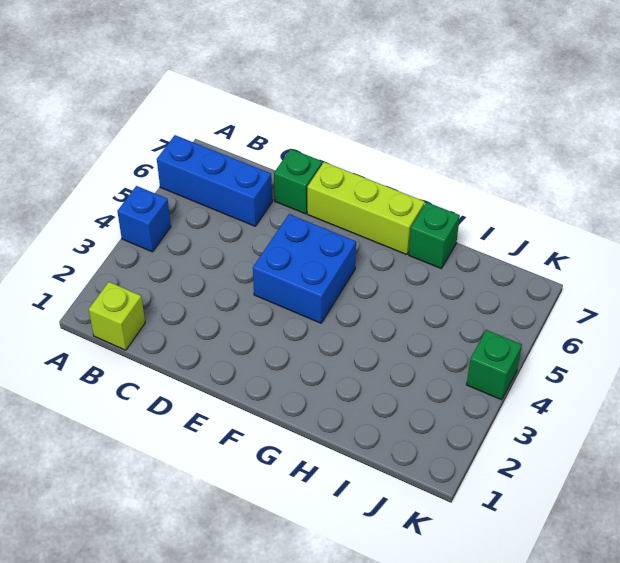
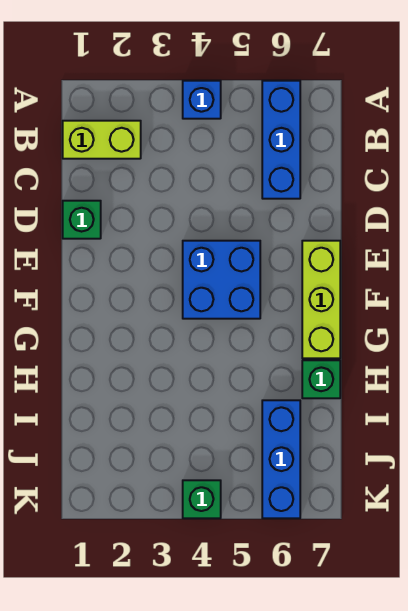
lime 1x1 brick [89,282,145,350] -> lime 1x2 brick [63,121,141,159]
green 1x1 brick [274,149,322,214] -> green 1x1 brick moved to [63,201,101,239]
none -> blue 1x3 brick [262,400,300,518]

